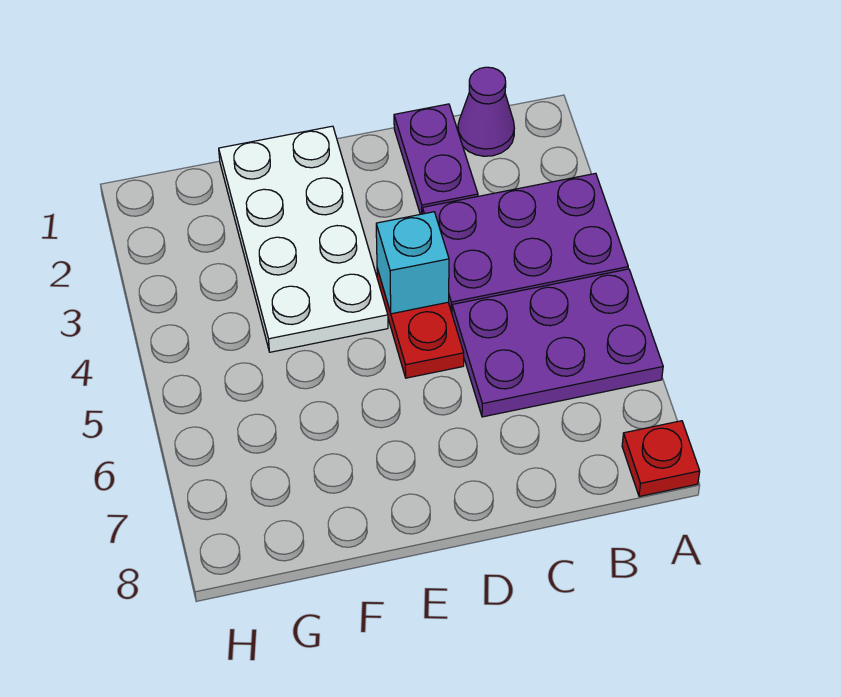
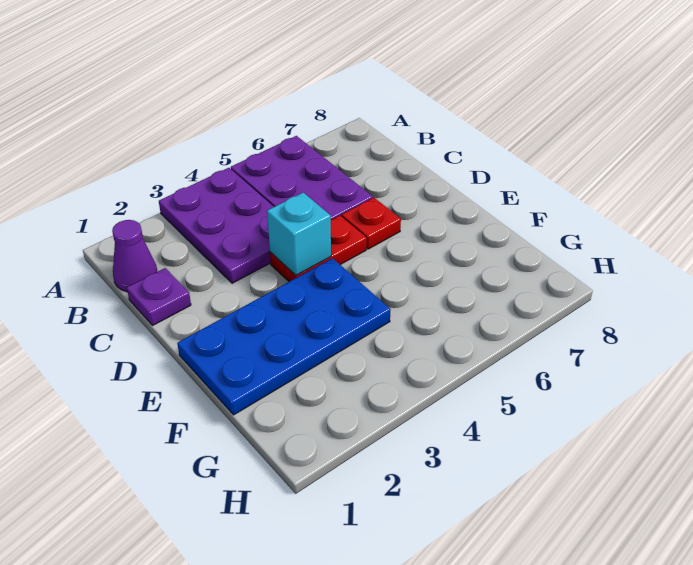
red 1x1 plate [622,421,700,496] -> red 1x1 plate moved to [342,198,401,249]
purple 1x2 plate [394,104,478,214] -> purple 1x1 plate [127,268,191,326]
white 2x4 plate [219,126,388,352] -> blue 2x4 plate [177,258,391,415]

